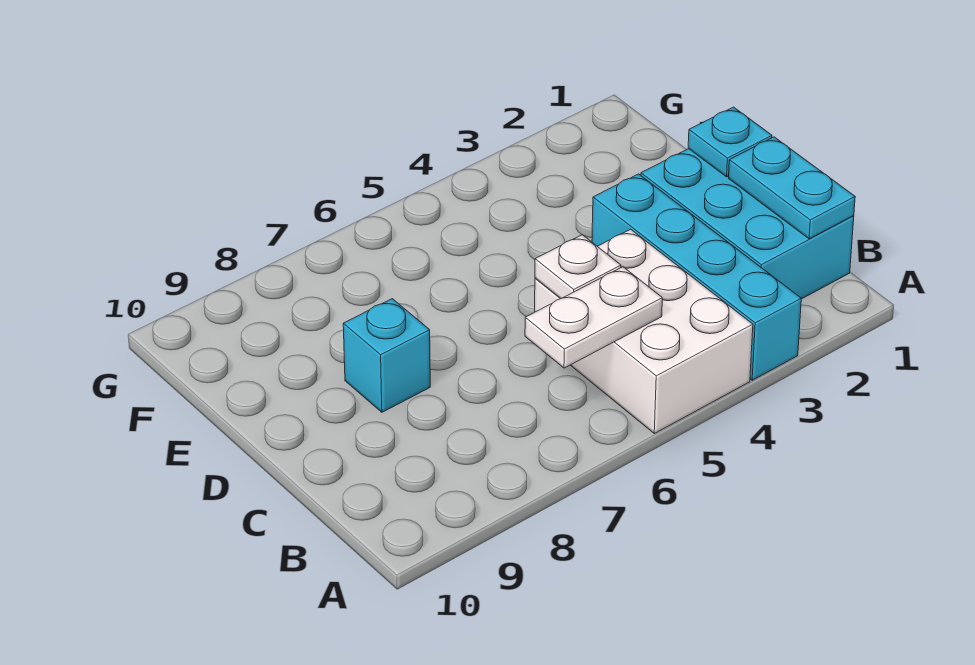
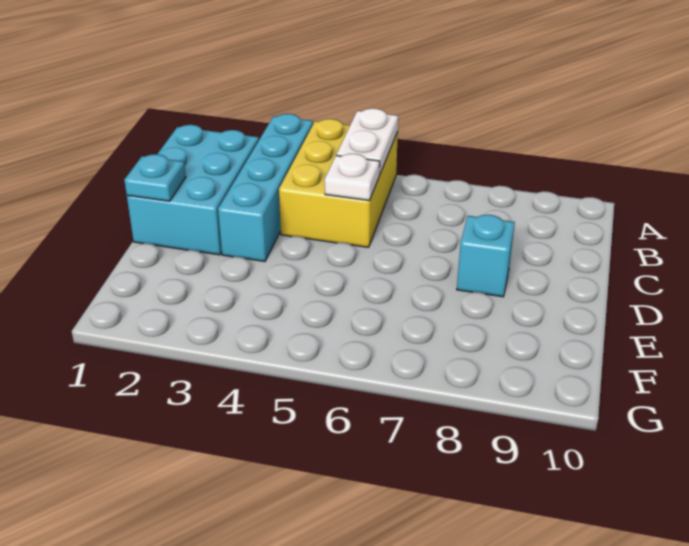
white 2x3 brick [535,229,753,433] -> yellow 2x3 brick [279,119,398,247]
cyan 1x2 plate [729,137,855,239] -> none
white 1x2 plate [525,267,662,368] -> white 1x2 plate turned to [336,108,398,175]

